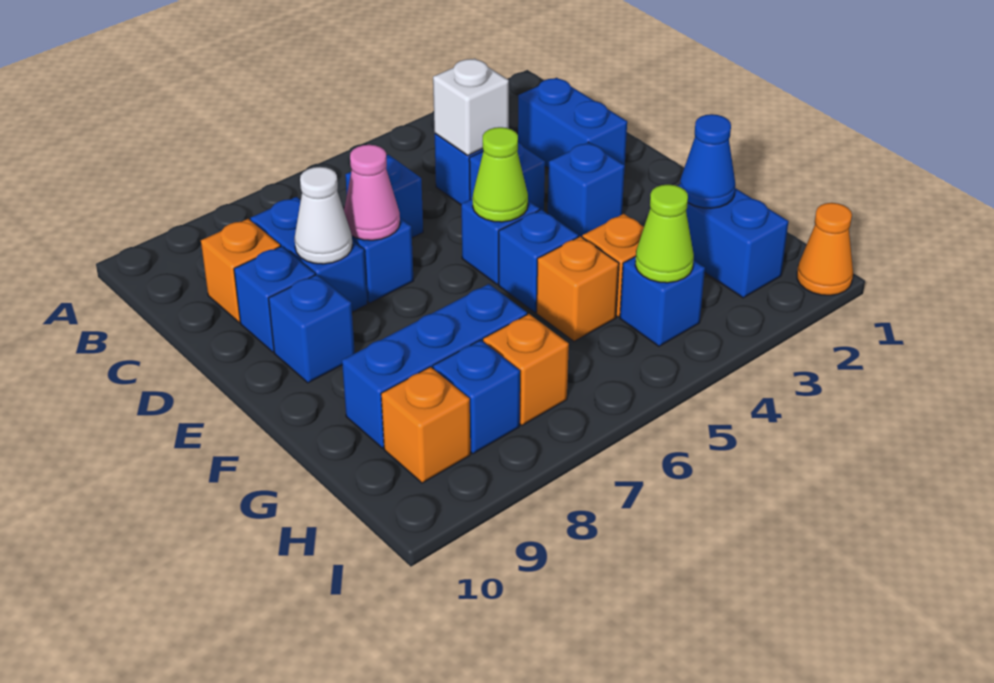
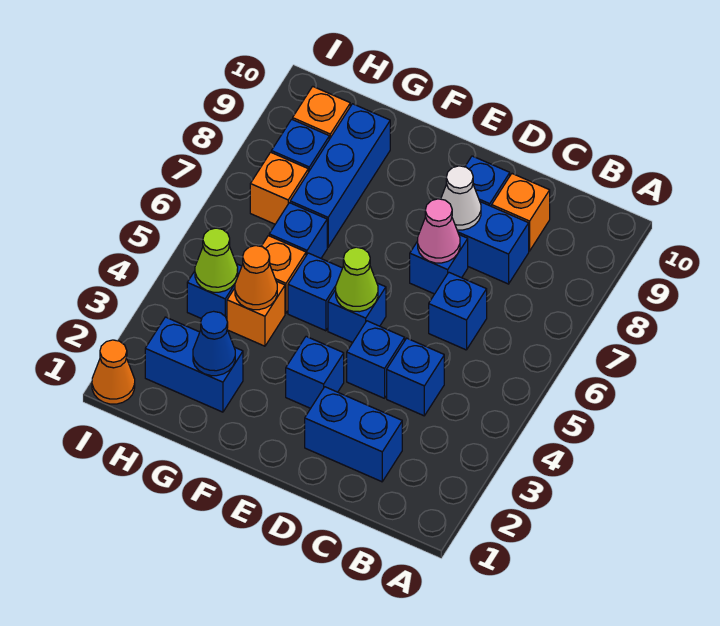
white 1x1 brick [433,59,509,155] -> none
blue 1x1 brick [269,274,355,383] -> blue 1x1 brick moved to [269,203,327,258]
none -> orange 1x1 cone [235,246,277,310]

